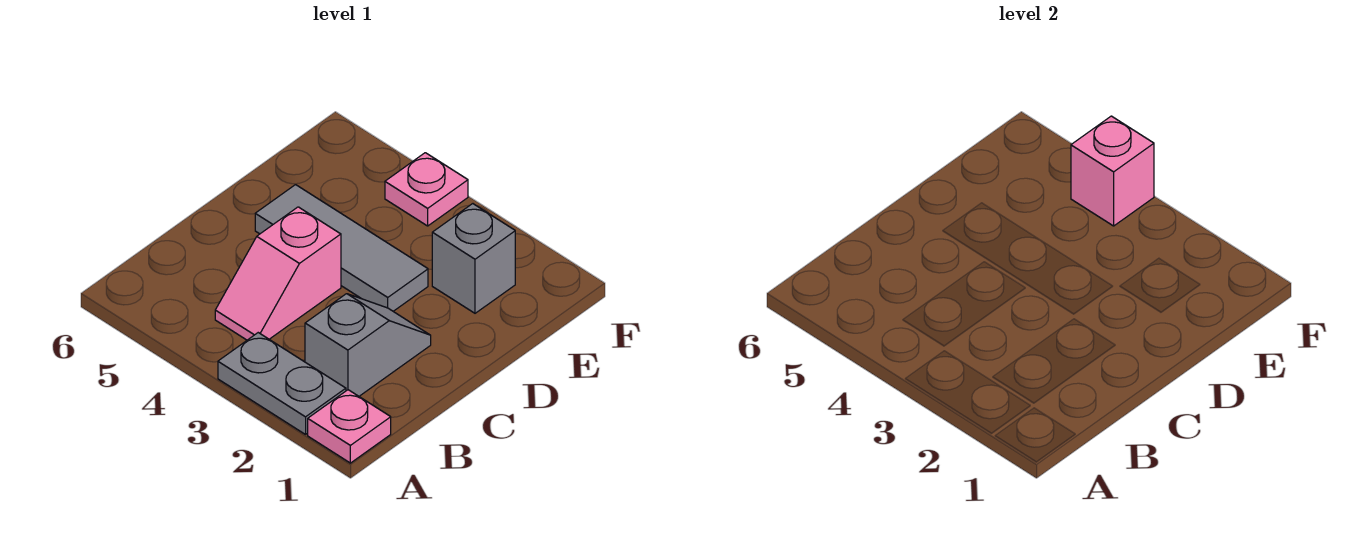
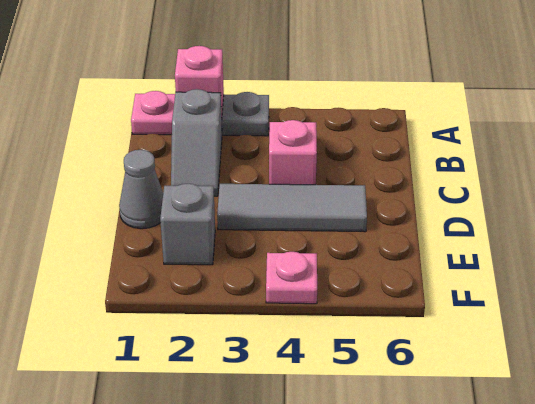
none -> grey 1x1 cone [119,150,163,229]
pink 1x1 brick [1071,116,1154,226] -> pink 1x1 brick moved to [175,46,224,117]

